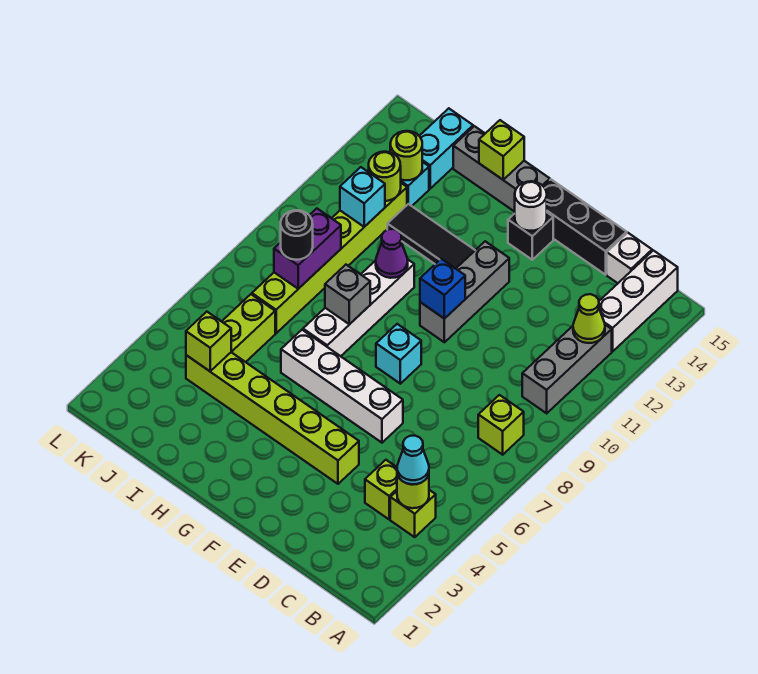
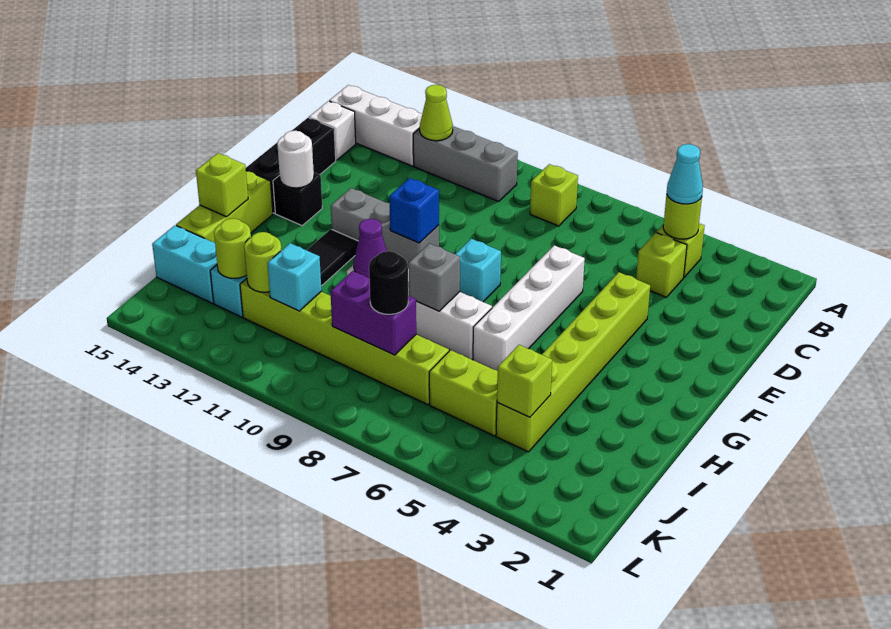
grey 1x3 brick [453,126,550,212] -> lime 1x3 brick [176,171,273,243]

